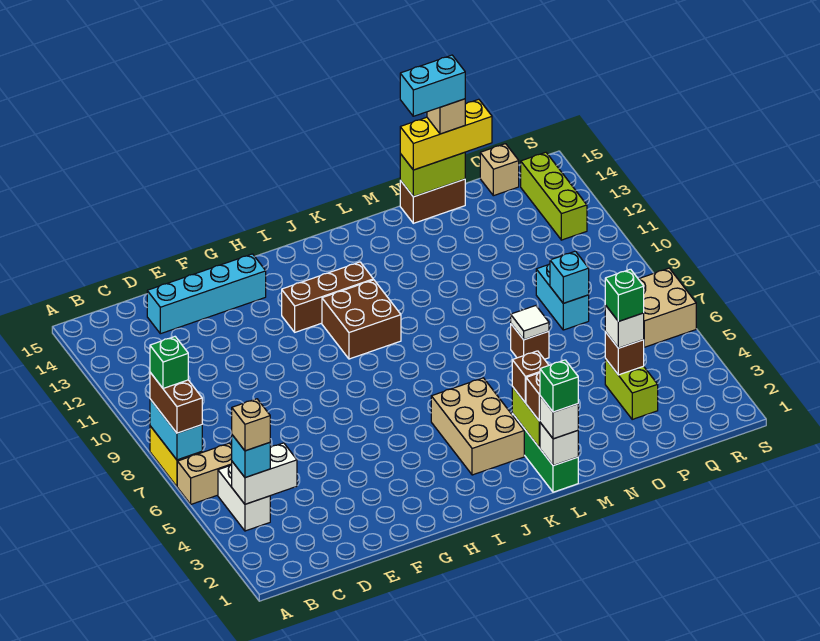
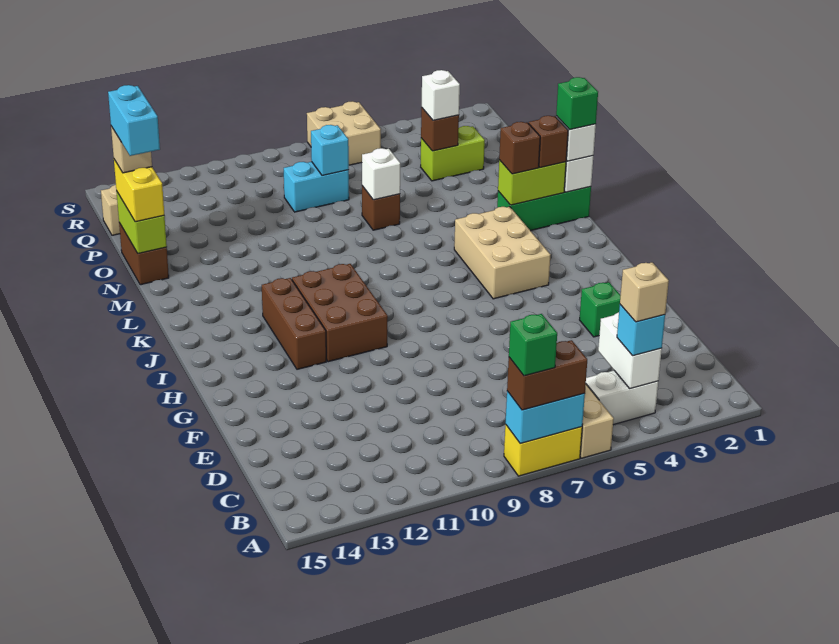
cyan 1x4 brick [147,254,266,334] -> none
brown 2x2 brick [322,280,401,359] -> brown 2x3 brick [292,264,388,362]
tan 2x3 brick [431,378,524,475] -> tan 2x3 brick turned to [454,207,551,299]
white 1x1 tile [511,306,549,340] -> white 1x1 brick [362,148,400,200]
yellow 1x3 brick [400,99,492,170] -> yellow 1x2 brick [114,160,164,222]
green 1x1 brick [605,269,644,321] -> green 1x1 brick moved to [580,282,621,337]
lime 1x3 brick [521,152,587,240] -> none

